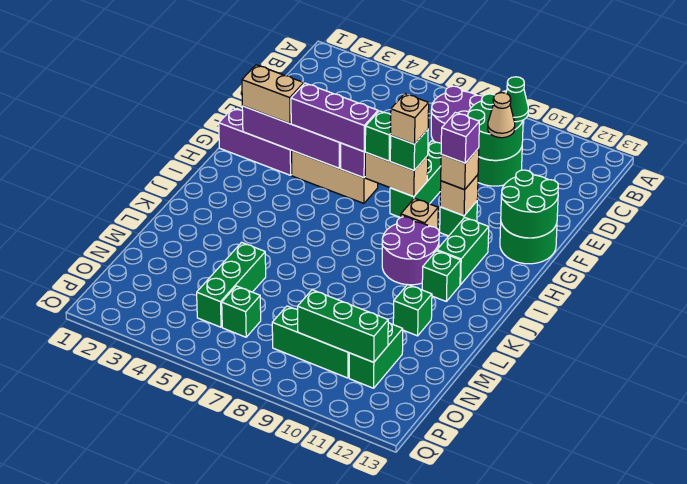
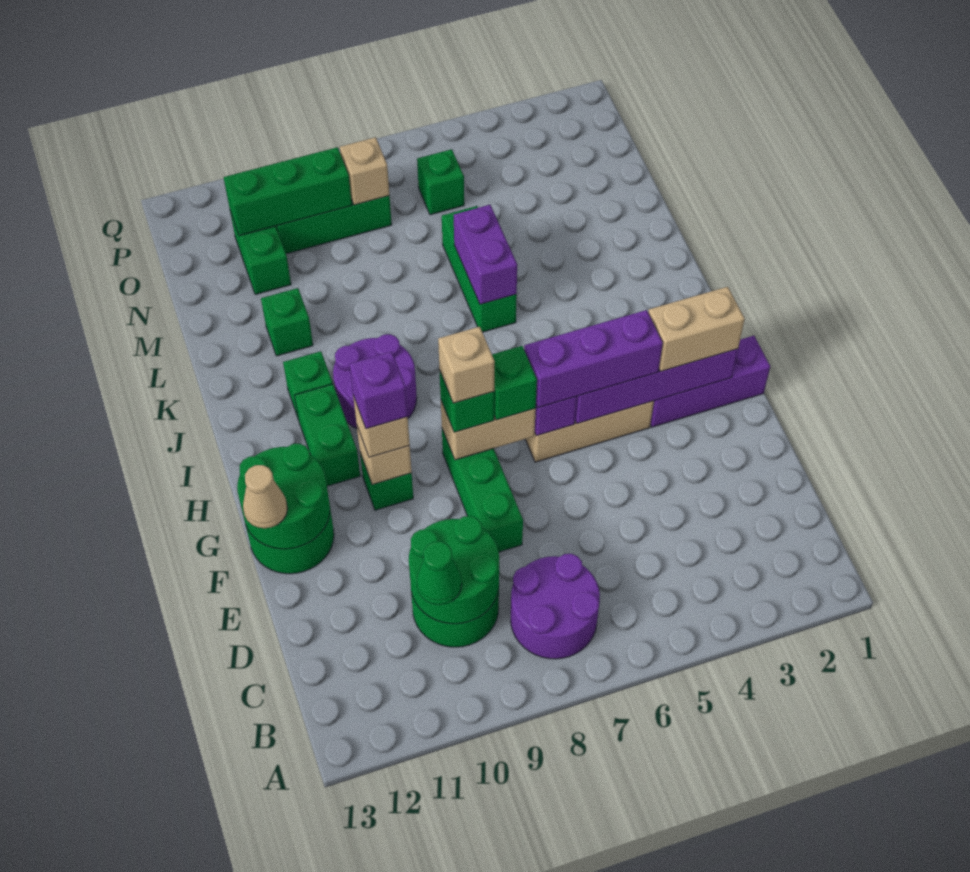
tan 1x1 cone [488,93,515,138] -> tan 1x1 cone moved to [243,465,287,528]
tan 1x1 brick [401,198,438,229] -> tan 1x1 brick moved to [340,137,389,205]
none -> purple 1x2 brick [454,205,517,304]
green 1x3 brick [197,242,266,327] -> green 1x3 brick moved to [442,206,517,332]

